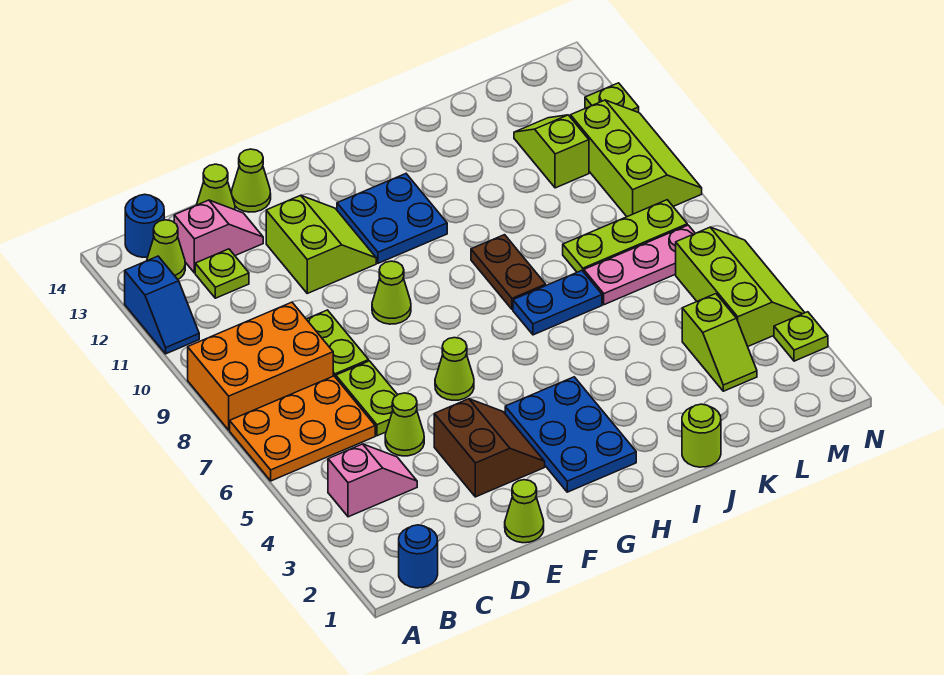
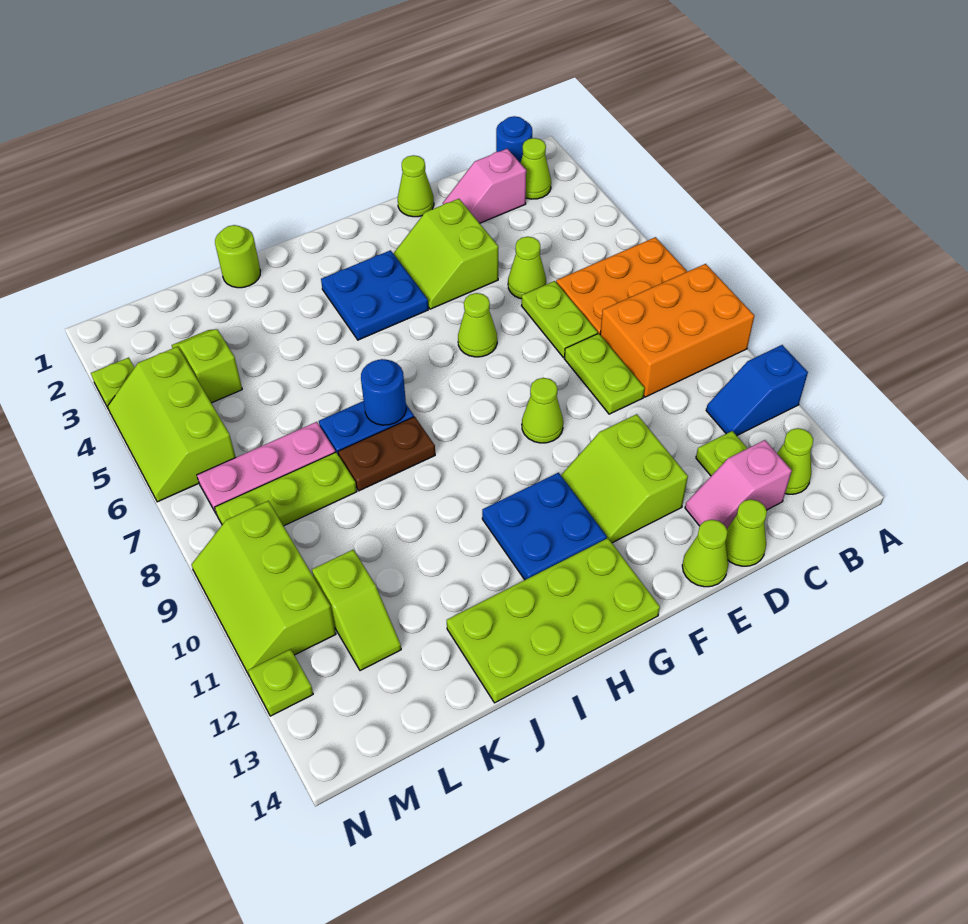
blue 1x2 slope [125,256,199,354] -> blue 1x2 slope turned to [706,345,808,436]
none -> lime 1x1 cone [521,138,551,199]
pink 1x2 slope [328,444,417,517] -> pink 1x2 slope moved to [443,149,526,223]
blue 1x1 round brick [125,194,164,257] -> blue 1x1 round brick moved to [361,359,406,425]
brown 2x2 slope [434,399,545,497] -> lime 2x2 slope [393,199,498,309]
blue 2x3 plate [505,377,636,492] -> blue 2x2 plate [321,250,428,340]
none -> lime 2x4 plate [447,538,660,703]
brown 1x2 plate [471,235,546,309] -> brown 1x2 plate turned to [338,417,435,491]

